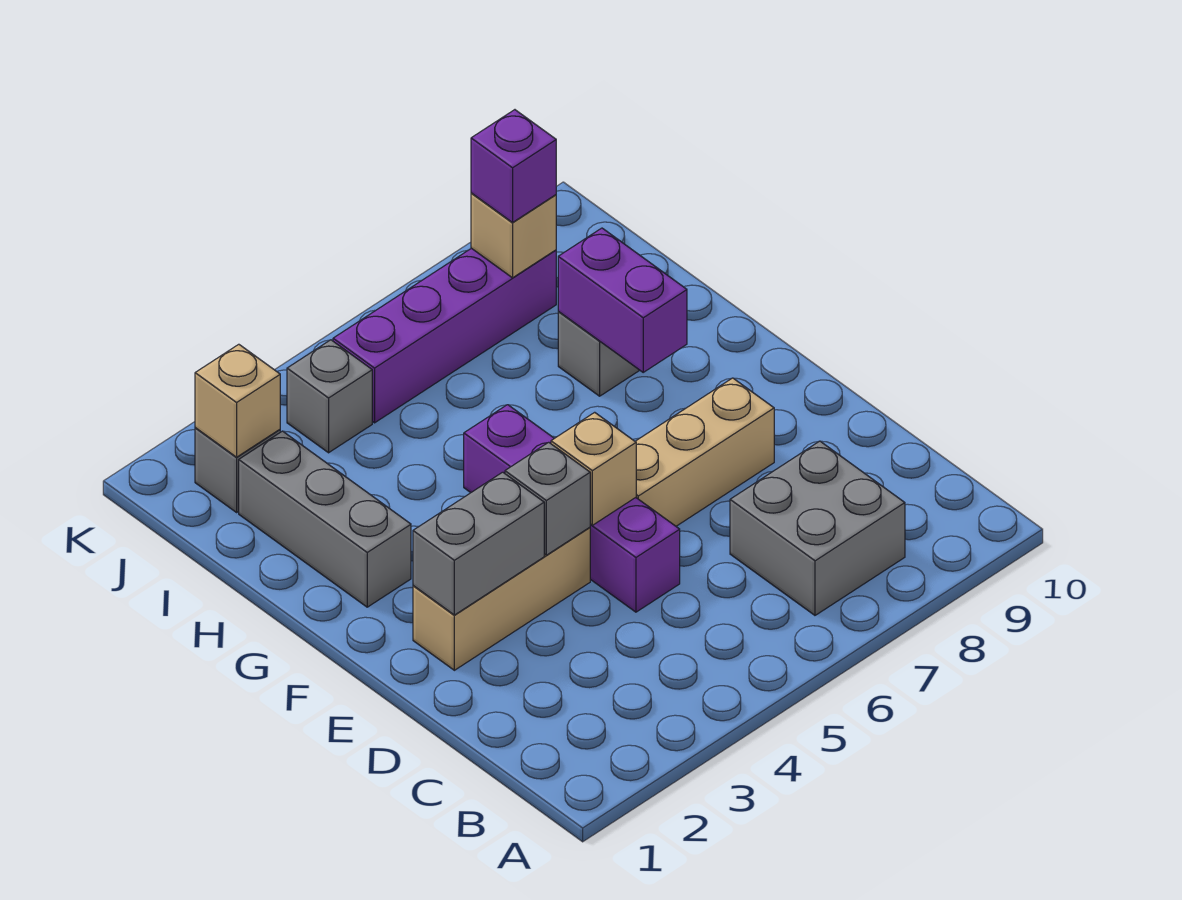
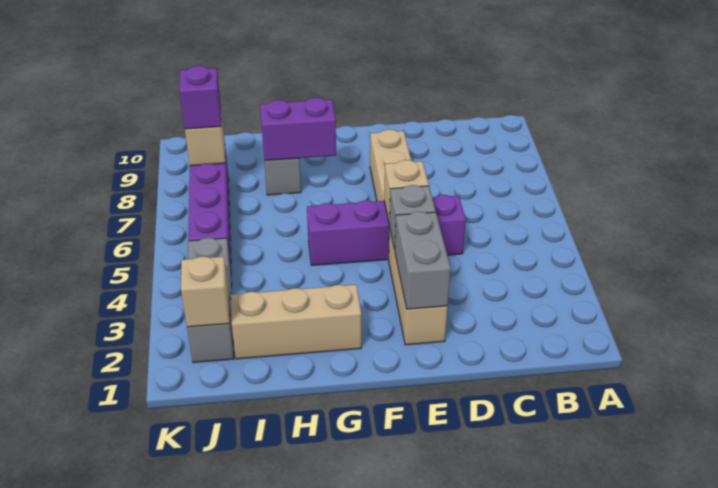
grey 2x2 brick [730,441,905,615] -> none
grey 1x3 brick [239,431,411,607] -> tan 1x3 brick [231,285,361,359]

